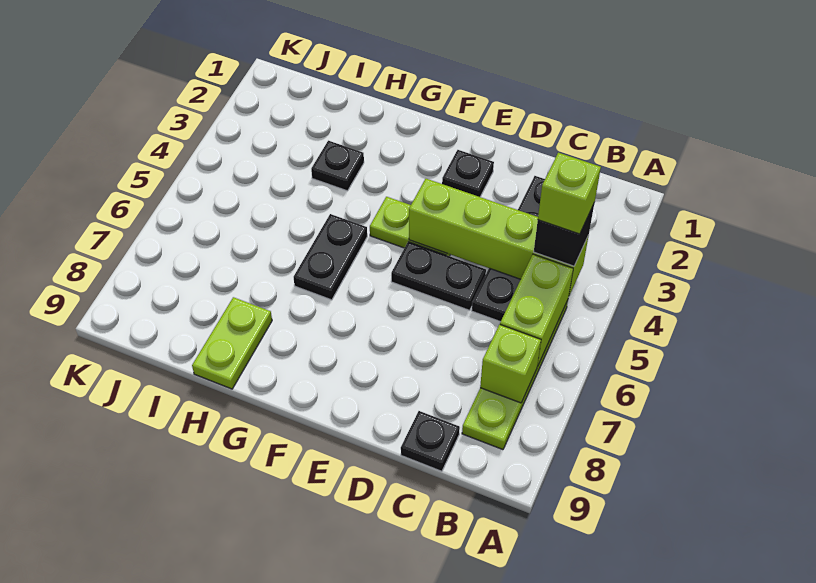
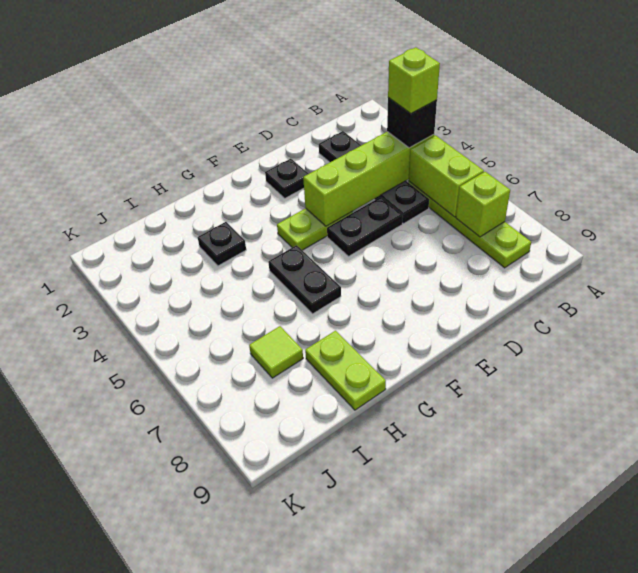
black 1x1 plate [401,411,460,471] -> none
none -> lime 1x1 tile [249,326,303,378]

